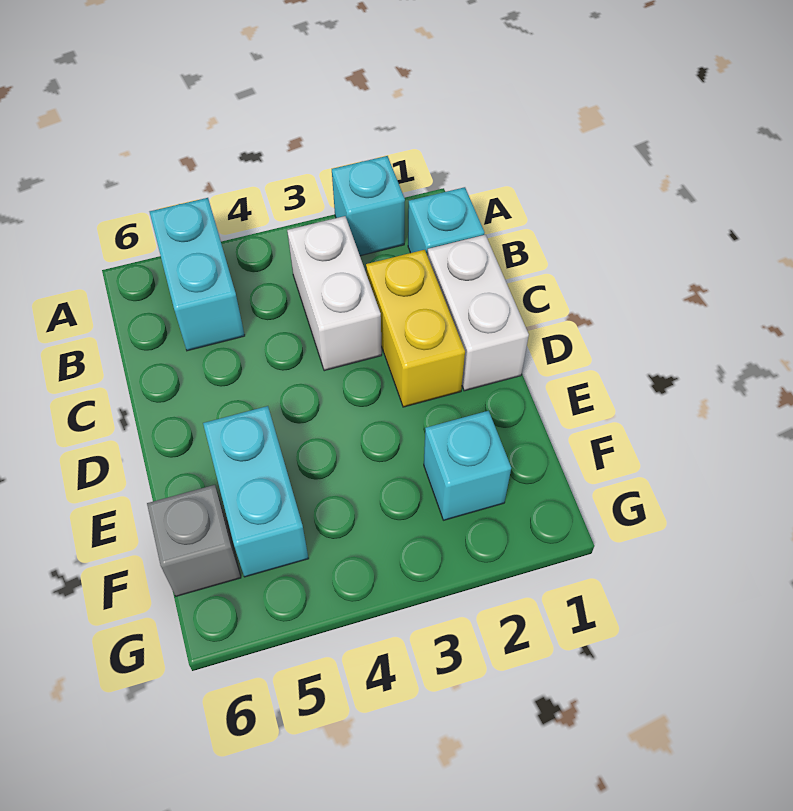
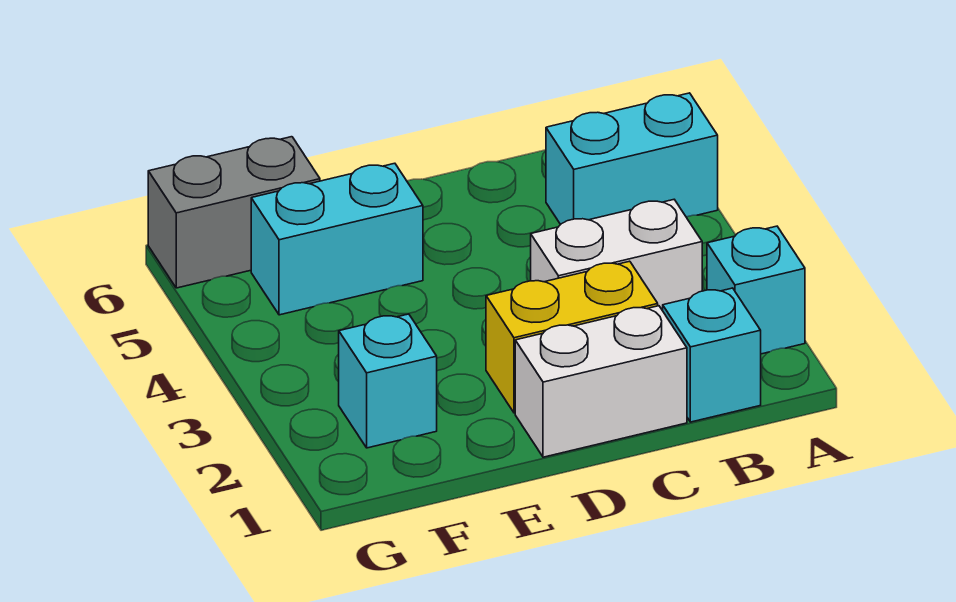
grey 1x1 brick [147,485,241,596] -> grey 1x2 brick [148,137,320,288]

